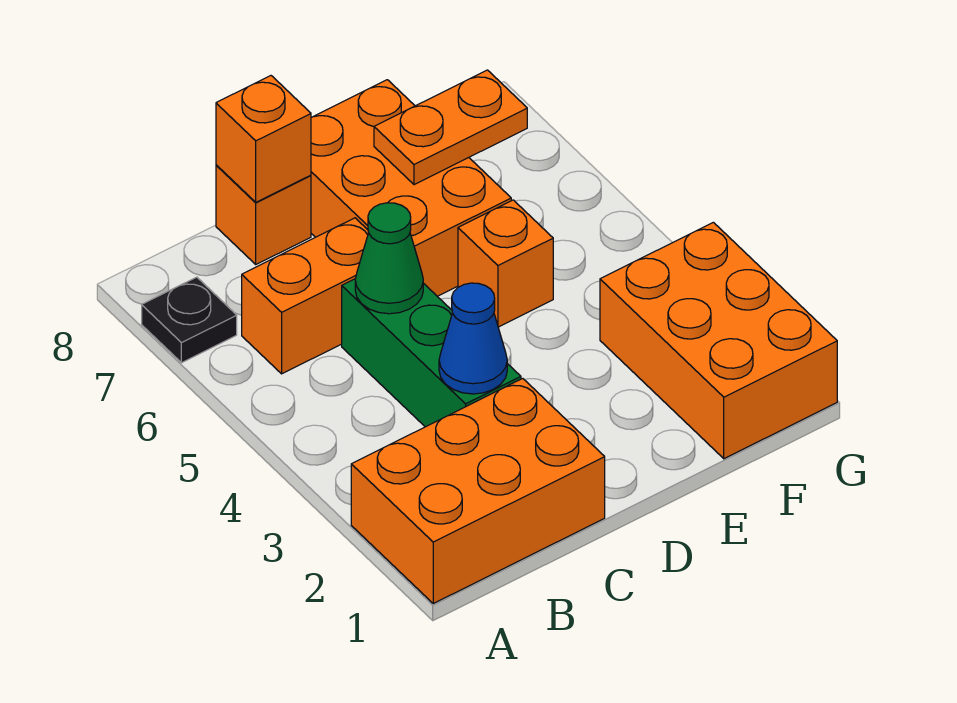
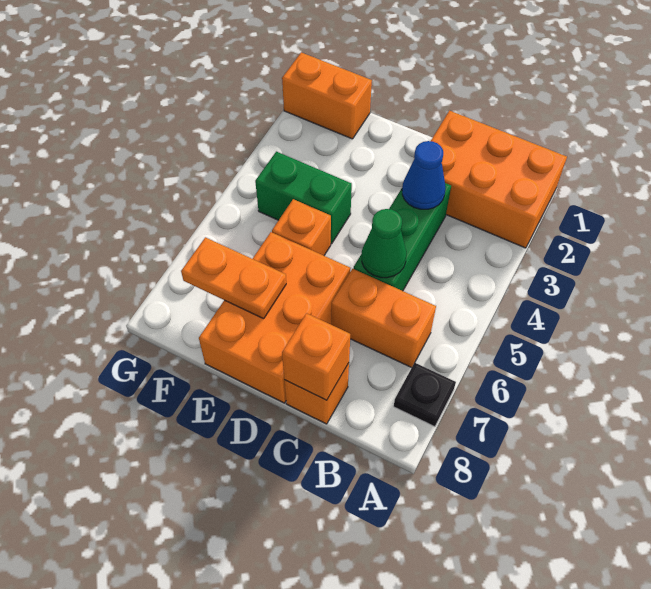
none -> green 1x2 brick [255,152,352,244]
orange 2x3 brick [600,222,837,459] -> orange 1x2 brick [282,52,372,139]

